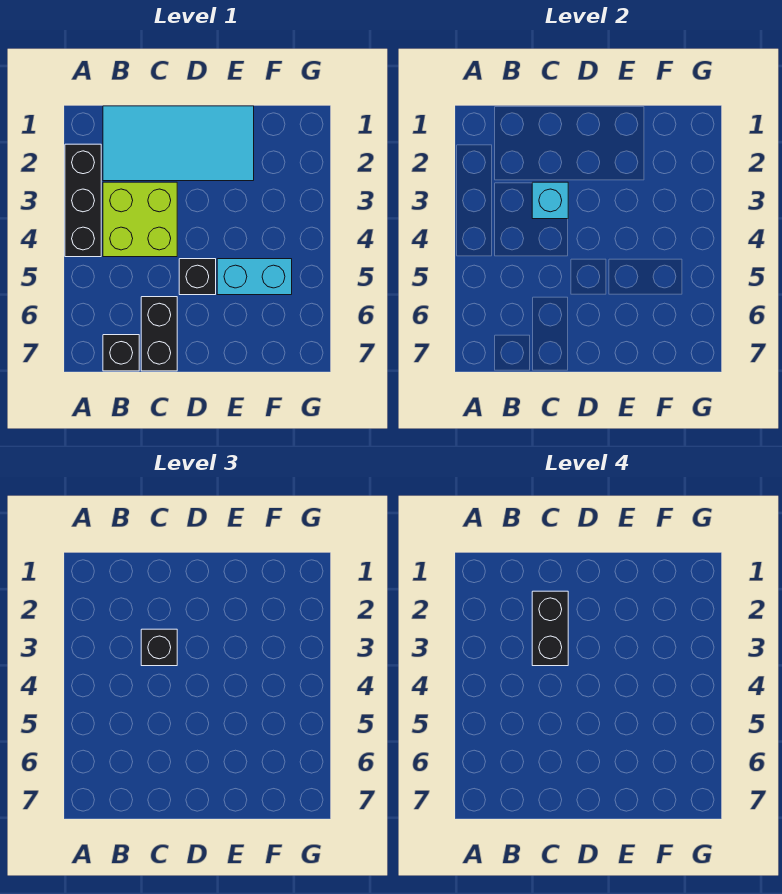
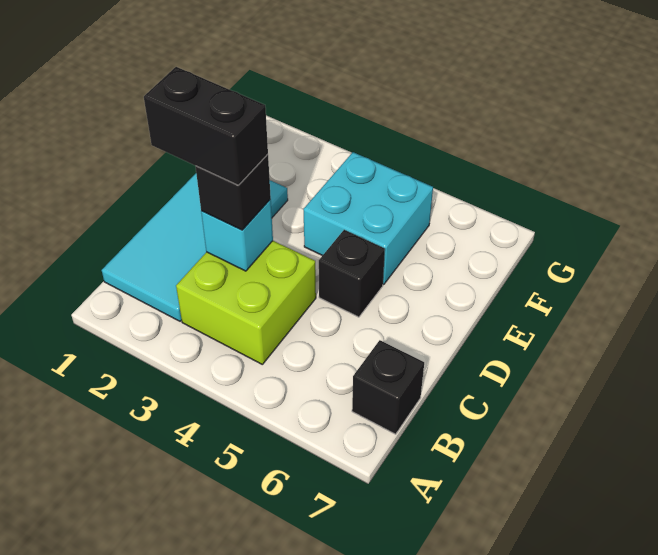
black 1x3 brick [65,144,101,257] -> none
black 1x2 brick [141,297,177,371] -> none
cyan 1x2 brick [217,259,292,295] -> cyan 2x2 brick [303,152,433,285]

